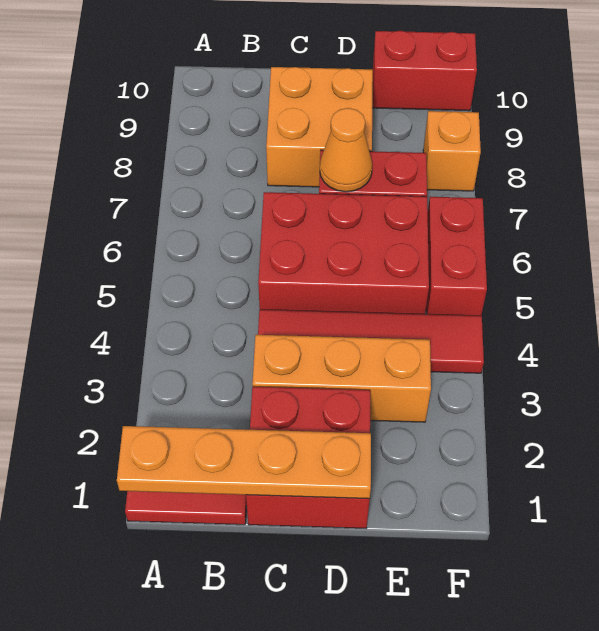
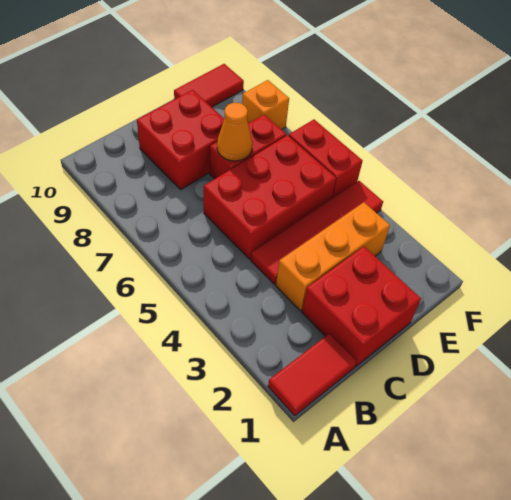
orange 1x4 plate [117,426,371,499] -> none
orange 2x2 brick [266,67,373,187] -> red 2x2 brick [137,90,224,189]
red 1x2 brick [372,31,477,111] -> red 1x2 tile [174,64,244,107]

